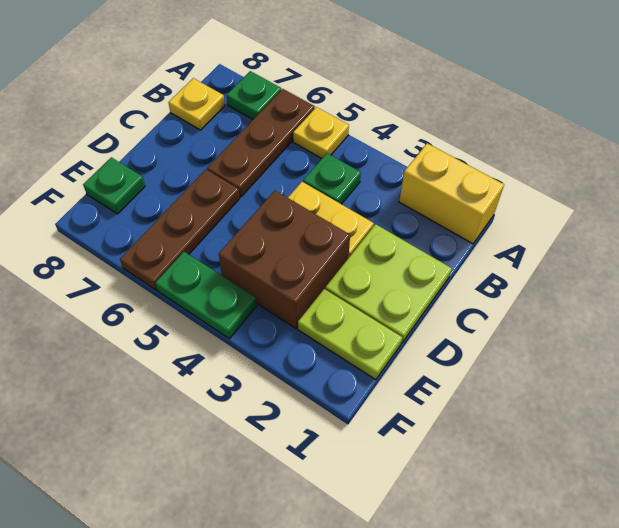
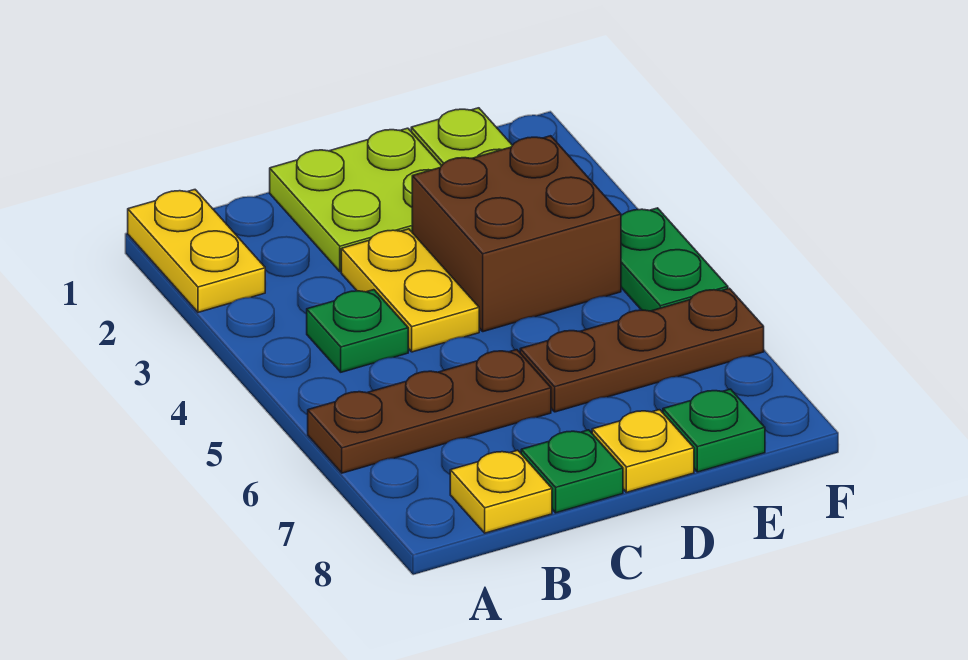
yellow 1x2 brick [399,143,504,244] -> yellow 1x2 plate [128,190,265,312]
yellow 1x1 plate [293,107,349,158] -> yellow 1x1 plate moved to [592,410,694,492]
green 1x1 plate [227,71,281,119] -> green 1x1 plate moved to [521,430,623,513]

